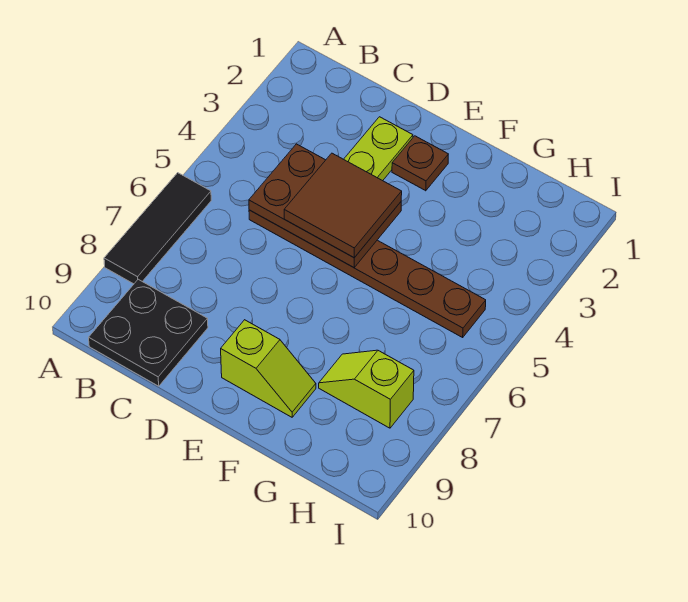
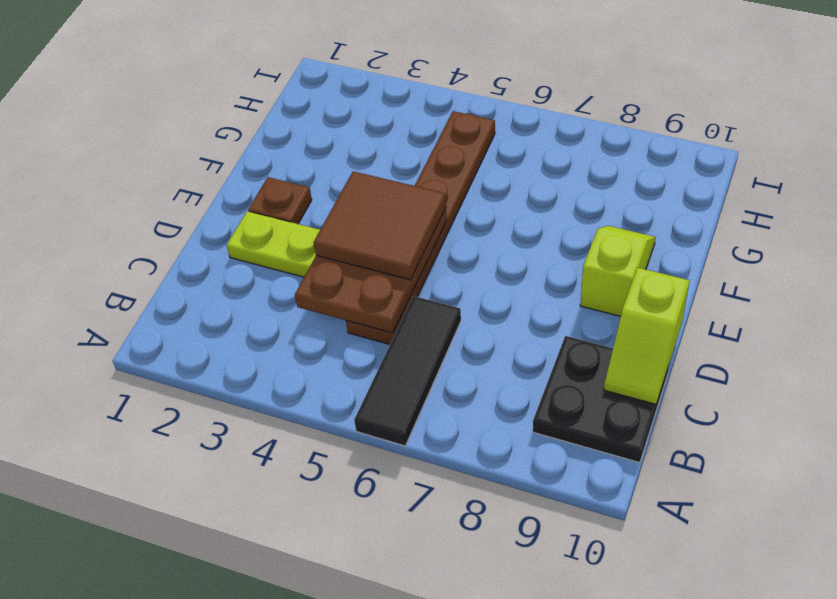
black 1x3 tile [104,173,211,284] -> black 1x3 tile turned to [354,296,461,446]
lime 1x2 slope [319,350,414,428] -> lime 1x2 slope moved to [604,267,690,404]

